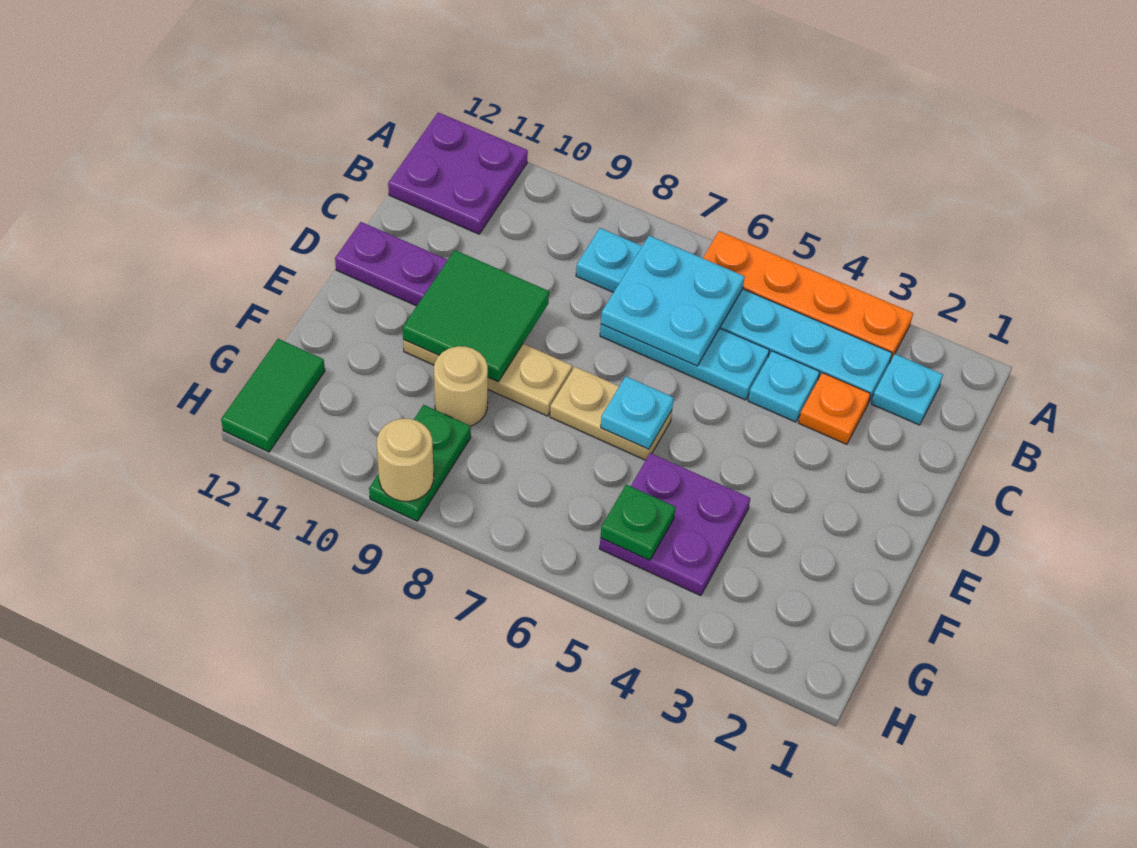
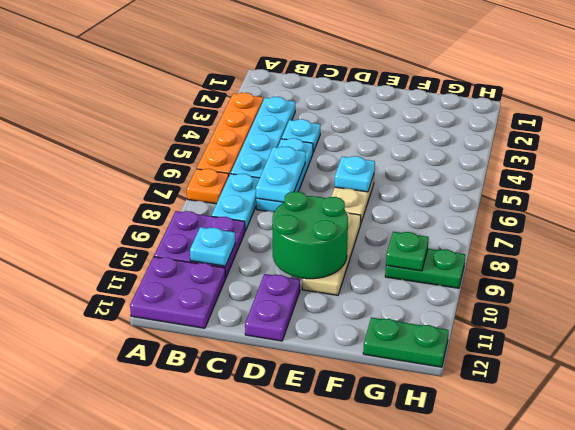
cyan 1x1 plate [871,354,943,425] -> cyan 1x1 plate moved to [190,227,235,266]
cyan 2x2 plate [601,236,745,366] -> cyan 1x2 plate [256,147,306,202]
orange 1x1 plate [799,373,870,444] -> orange 1x1 plate moved to [187,169,229,204]
green 2x2 tile [403,250,549,382] -> green 2x2 round brick [272,191,348,279]
purple 2x2 plate [599,453,750,596] -> purple 2x2 plate moved to [154,211,245,277]
tan 1x1 round brick [434,346,488,426] -> none
green 1x1 plate [600,484,676,560] -> green 1x1 plate moved to [386,232,429,271]
green 1x2 tile [221,339,325,452] -> green 1x2 plate [363,317,449,367]
tan 1x1 round brick [377,419,434,501] -> none

